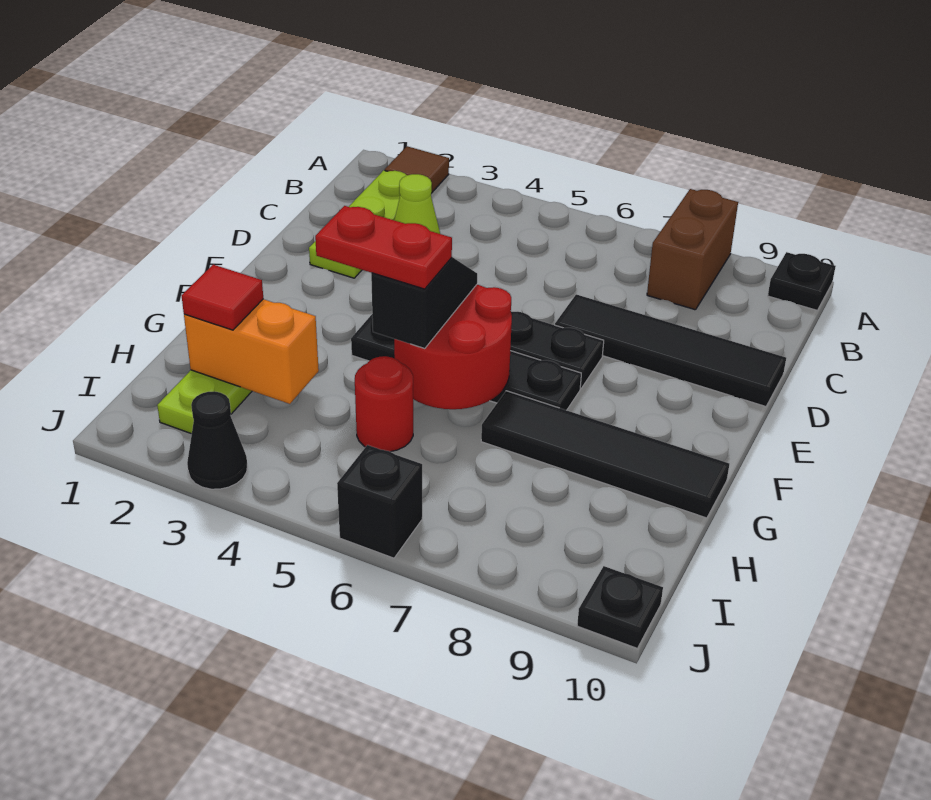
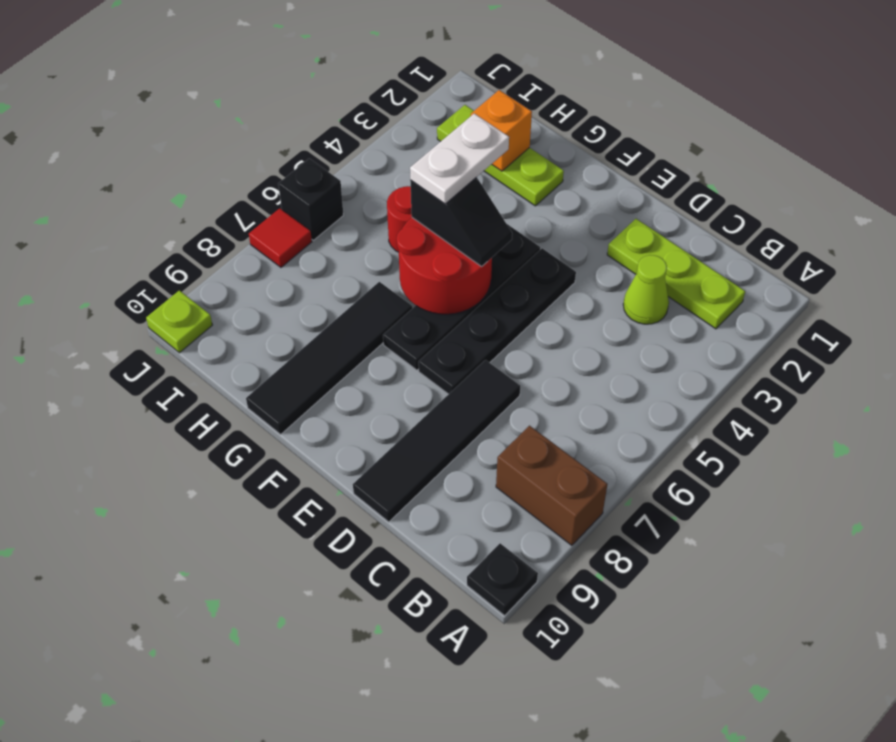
brown 1x1 tile [385,146,449,192] -> none
red 1x2 plate [315,206,452,289] -> white 1x2 plate [410,114,509,204]
orange 1x2 brick [184,299,319,404] -> orange 1x1 brick [471,90,532,171]
red 1x1 tile [182,265,263,330] -> red 1x1 tile moved to [249,208,312,267]
black 1x1 cone [187,391,247,489] -> none
black 1x1 plate [577,566,663,648] -> lime 1x1 plate [146,290,212,353]

